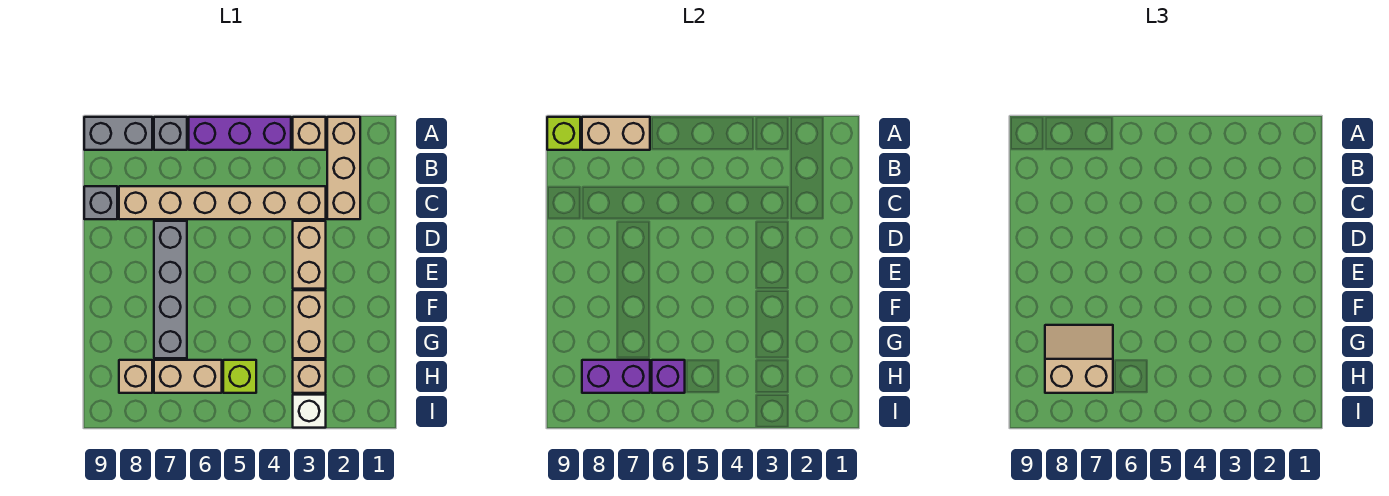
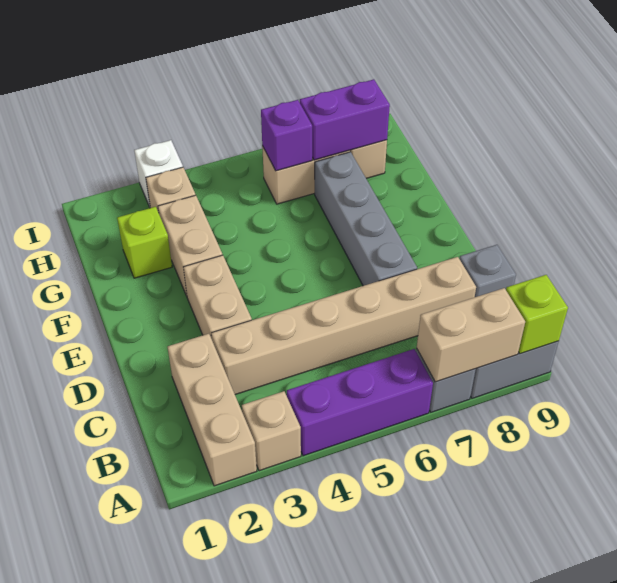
tan 2x2 slope [1045,325,1113,393] -> none
lime 1x1 brick [223,360,256,393] -> lime 1x1 brick moved to [117,207,172,278]

